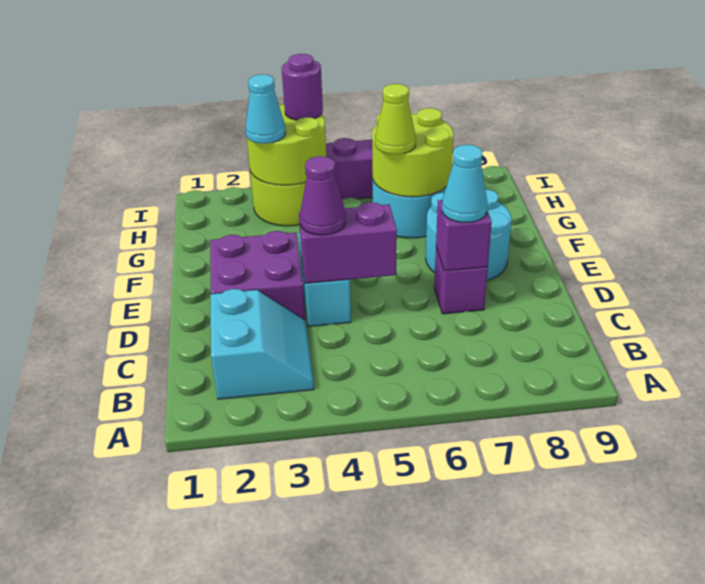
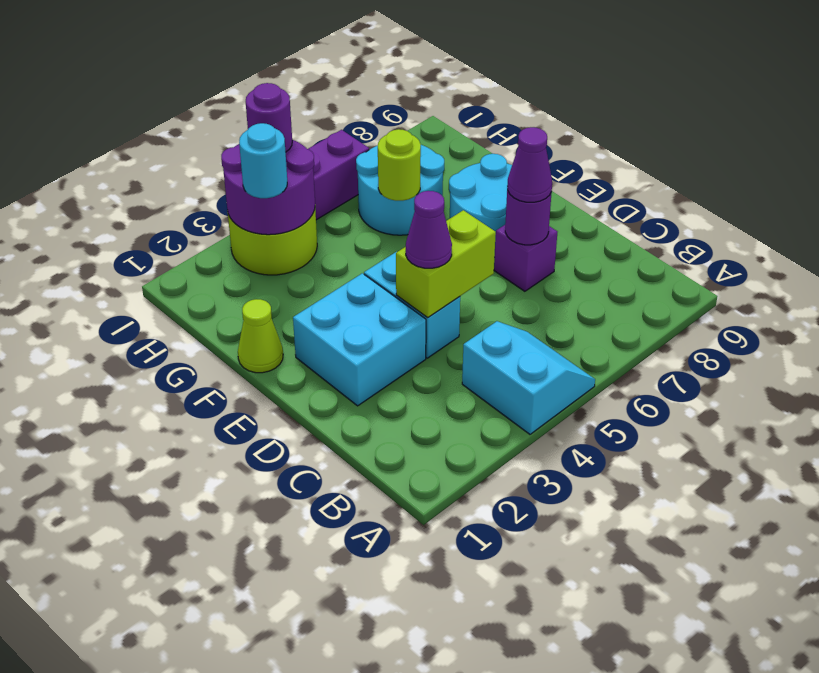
cyan 2x2 slope [211,289,314,399] -> cyan 2x2 slope moved to [462,321,595,434]
purple 2x2 brick [210,231,305,320] -> cyan 2x2 brick [293,273,426,406]
purple 1x2 brick [299,202,397,283] -> lime 1x2 brick [396,210,496,318]
purple 1x1 brick [436,200,492,271] -> purple 1x1 round brick [505,188,552,245]
cyan 1x1 cone [442,145,488,222] -> purple 1x1 cone [507,127,552,202]
lime 2x2 round brick [372,108,454,197] -> lime 1x1 round brick [378,129,421,201]
lime 1x1 cone [375,84,416,154] -> lime 1x1 cone moved to [238,299,283,373]
lime 2x2 round brick [247,105,326,185] -> purple 2x2 round brick [221,140,315,235]
cyan 1x1 cone [245,75,286,143] -> cyan 1x1 round brick [239,123,287,198]

